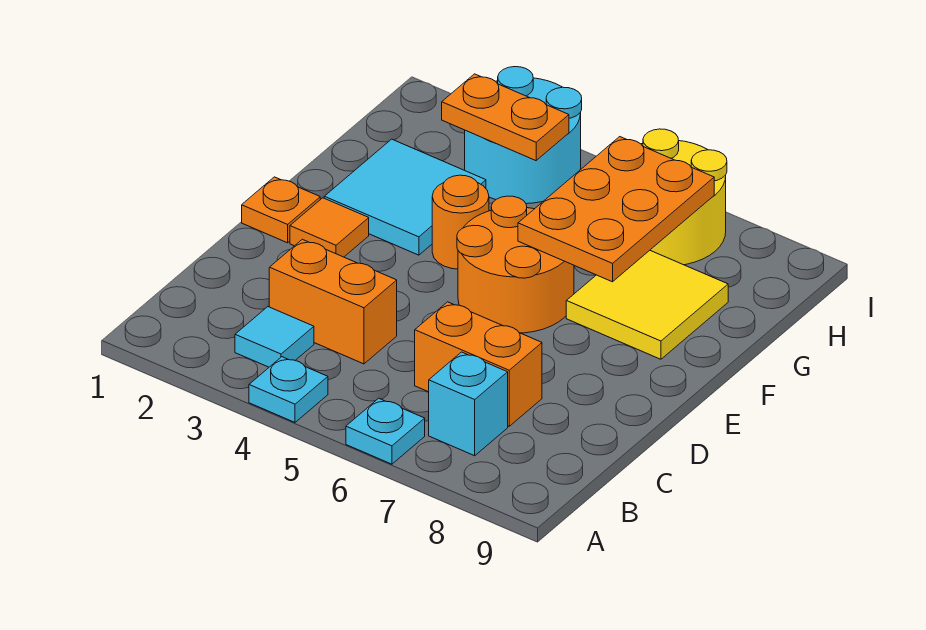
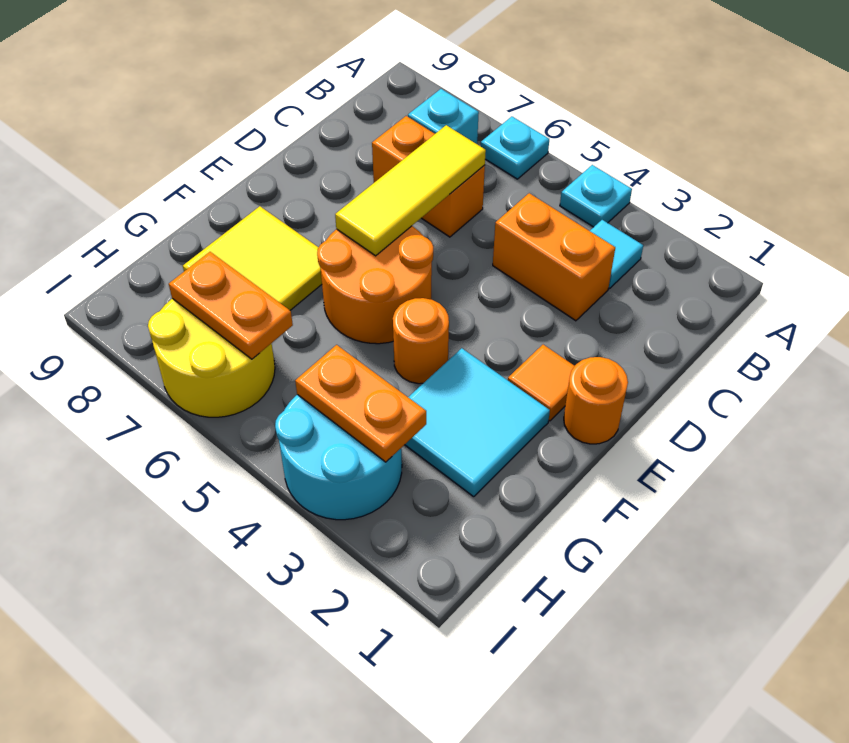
none -> yellow 1x3 tile [335,125,486,256]
orange 1x1 plate [242,177,320,243] -> orange 1x1 round brick [564,357,628,444]
orange 2x3 plate [518,137,714,282] -> orange 1x2 plate [169,252,293,359]

